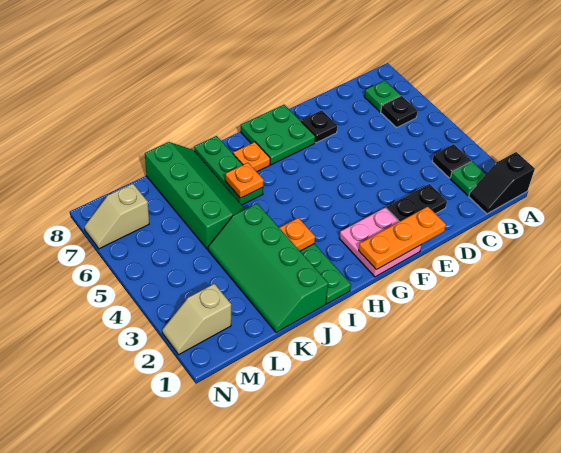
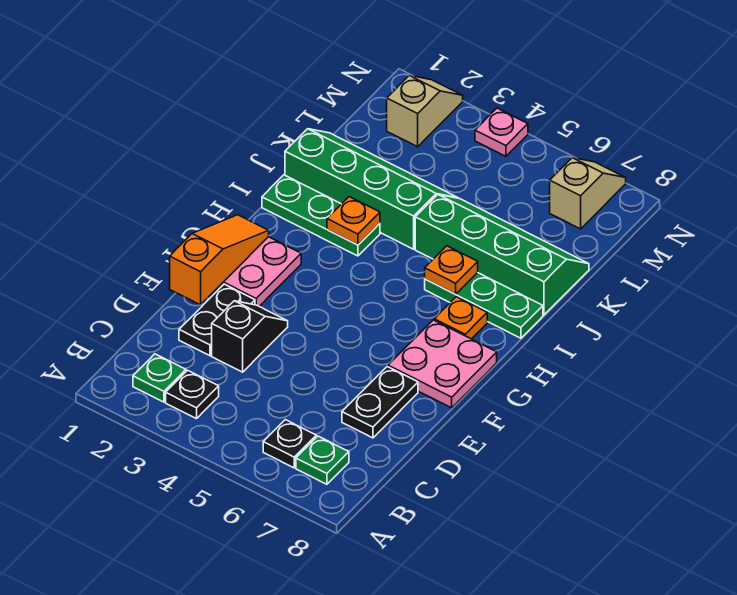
black 1x2 slope [469,152,535,214] -> black 1x2 slope moved to [212,301,288,372]
orange 1x3 plate [359,207,446,270] -> orange 1x3 slope [170,215,269,305]
black 1x1 plate [301,110,337,143] -> black 1x2 plate [342,367,418,438]
green 2x2 plate [241,105,315,165] -> pink 2x2 plate [388,320,497,408]
green 2x4 slope [145,142,245,249] -> green 2x4 slope turned to [415,195,589,315]
none -> pink 1x1 plate [475,108,528,156]

